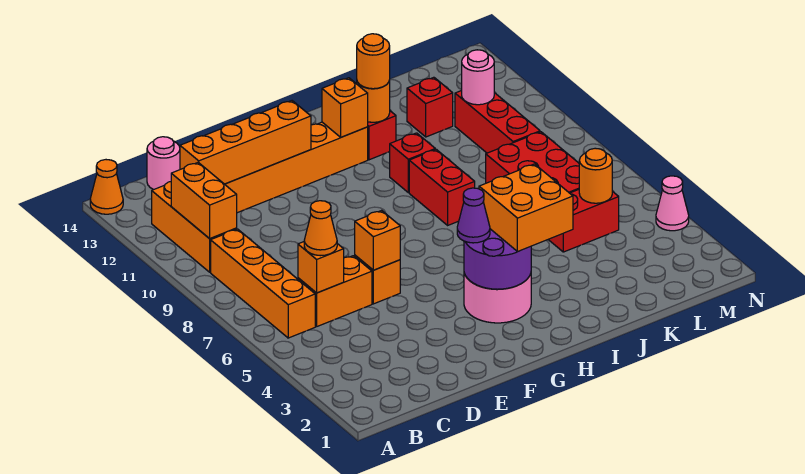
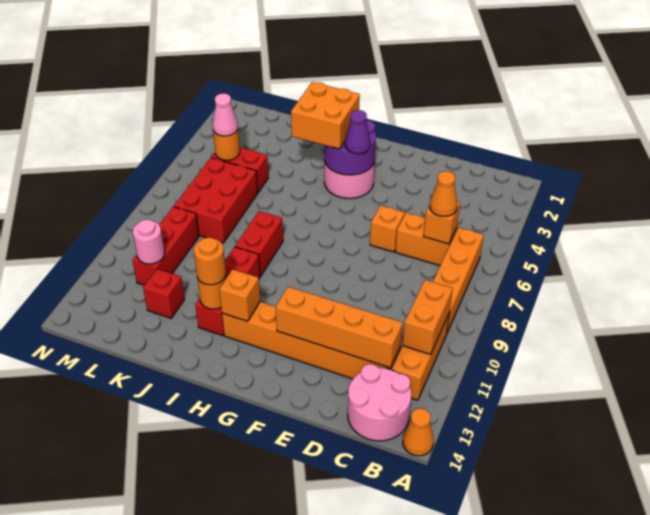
pink 1x1 round brick [147,137,180,190] -> pink 2x2 round brick [348,364,411,441]
orange 1x1 brick [355,210,400,270] -> none
pink 1x1 cone [656,176,689,231] -> pink 1x1 cone moved to [213,93,238,136]

